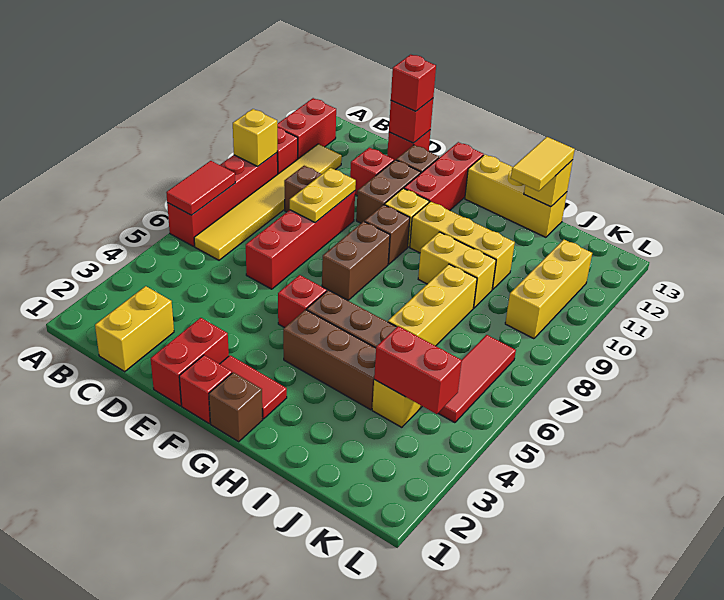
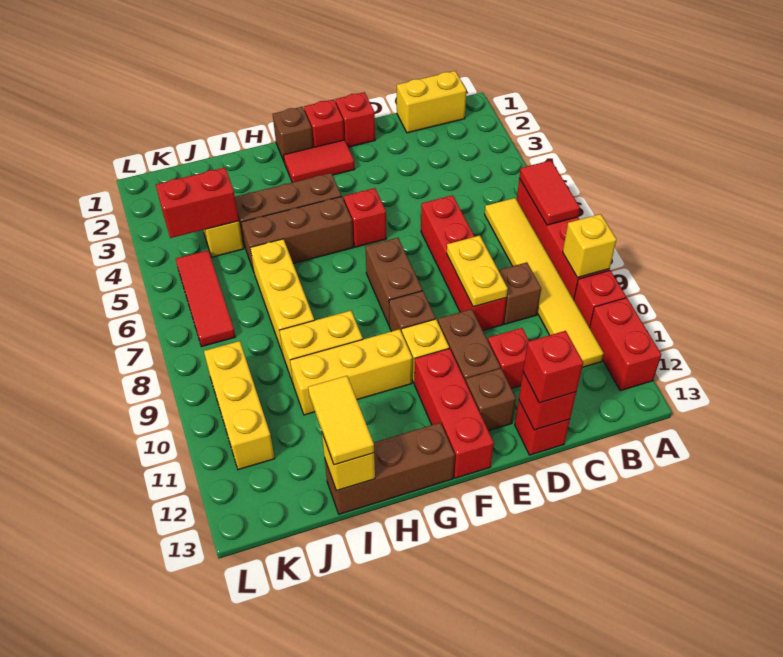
yellow 1x2 brick [95,286,174,372] -> yellow 1x2 brick turned to [397,71,466,133]
red 1x2 brick [151,318,229,406] -> red 1x1 brick [335,92,375,147]
yellow 1x3 brick [465,155,567,237] -> brown 1x3 brick [325,423,455,514]

